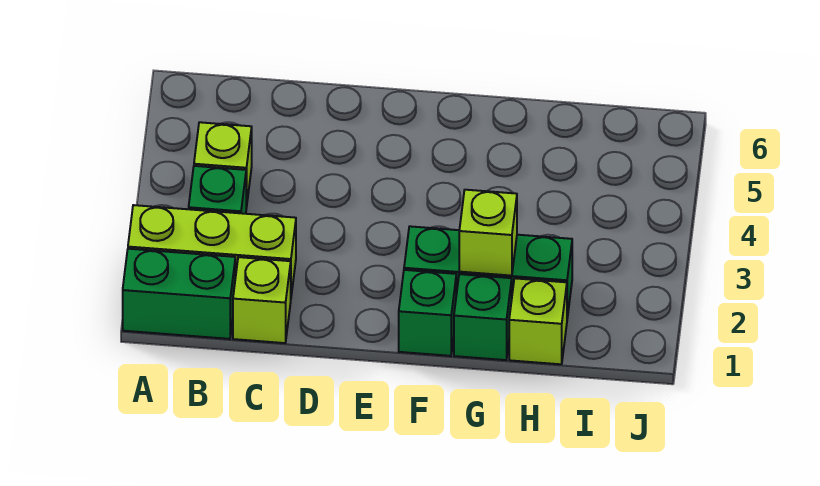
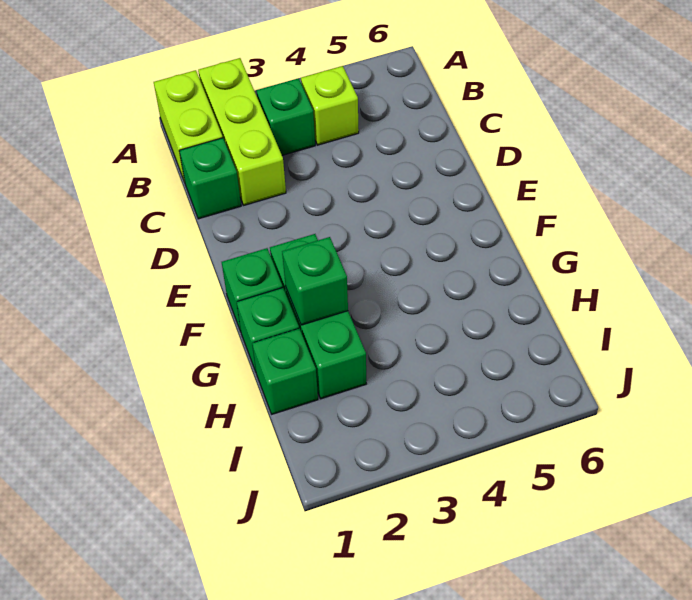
green 1x2 brick [123,249,235,339] -> lime 1x2 brick [154,70,223,182]
lime 1x1 brick [233,257,291,343] -> green 1x1 brick [179,138,241,219]
lime 1x1 brick [459,190,517,276] -> green 1x1 brick [282,237,348,325]
lime 1x1 brick [509,278,567,364] -> green 1x1 brick [252,328,318,414]

